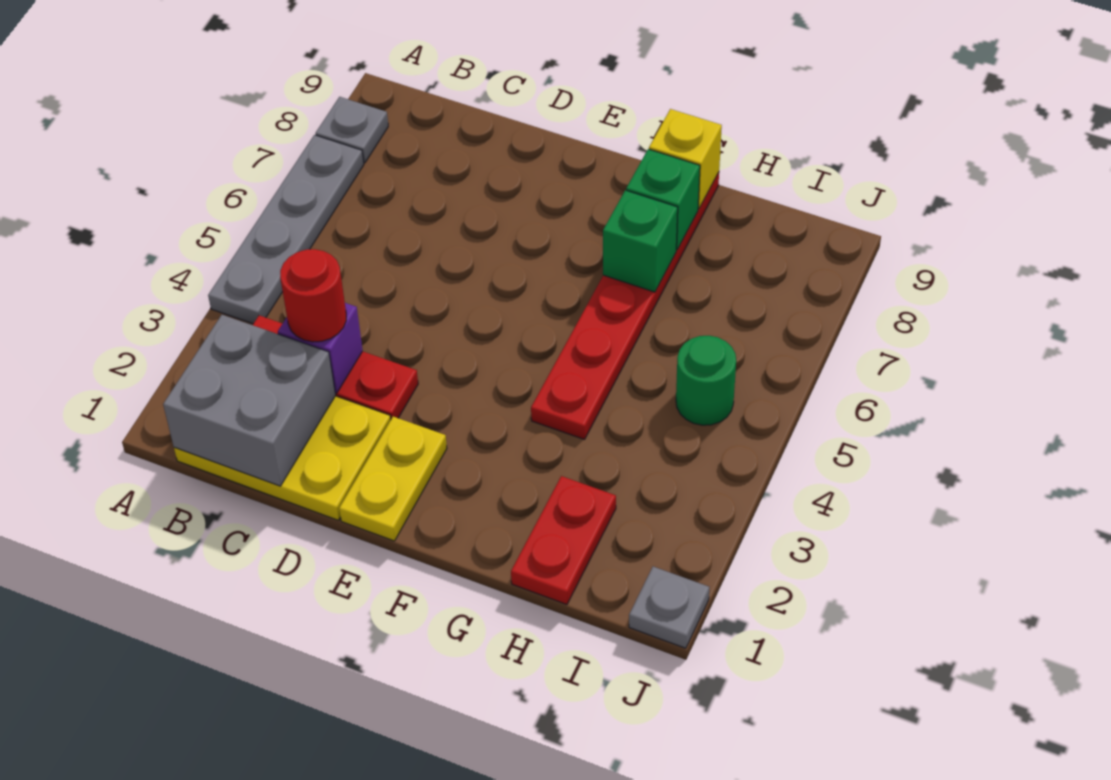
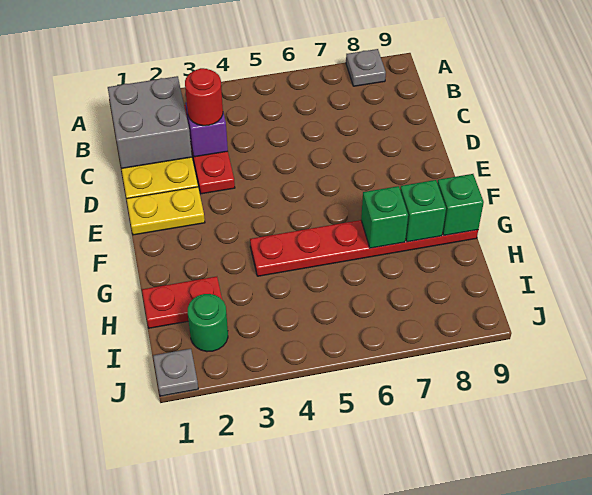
grey 1x4 plate [208,135,364,324] -> none
yellow 1x1 brick [649,109,722,209] -> green 1x1 brick [437,174,484,235]
green 1x1 round brick [676,336,736,425] -> green 1x1 round brick moved to [188,294,228,352]

